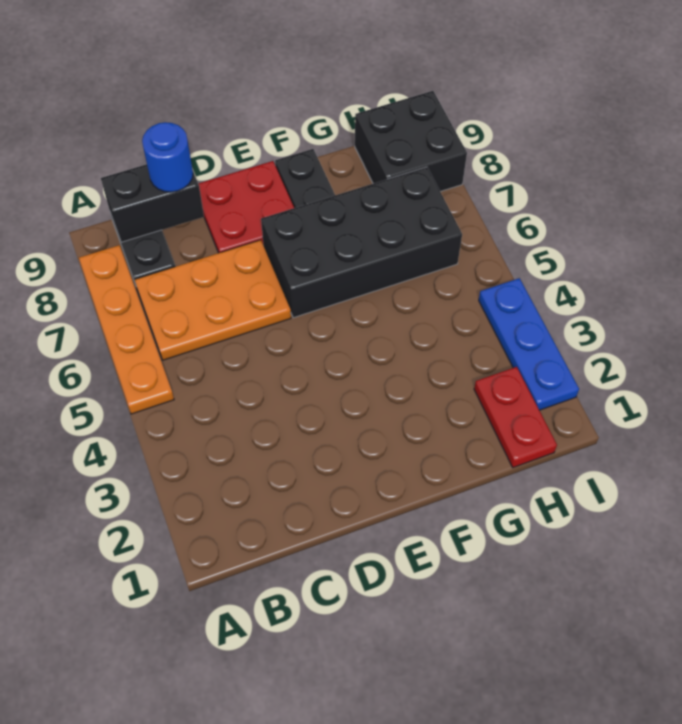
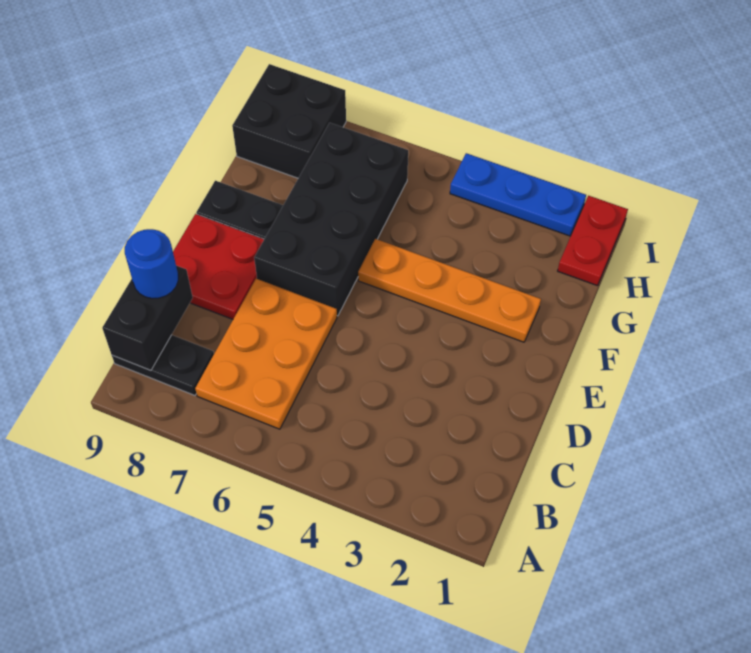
orange 1x4 plate [79,245,174,414] -> orange 1x4 plate moved to [358,239,541,342]
red 1x2 plate [474,367,557,468] -> red 1x2 plate turned to [558,196,628,286]

